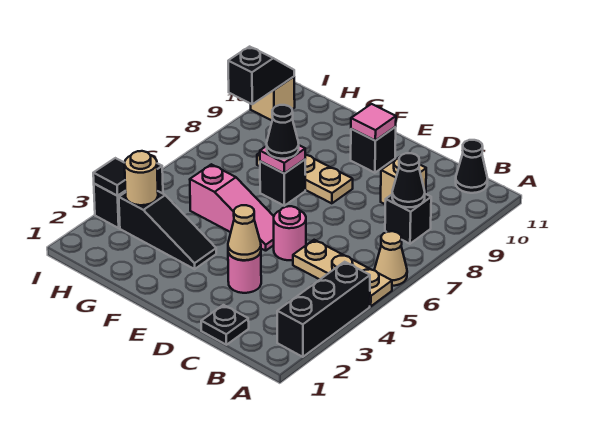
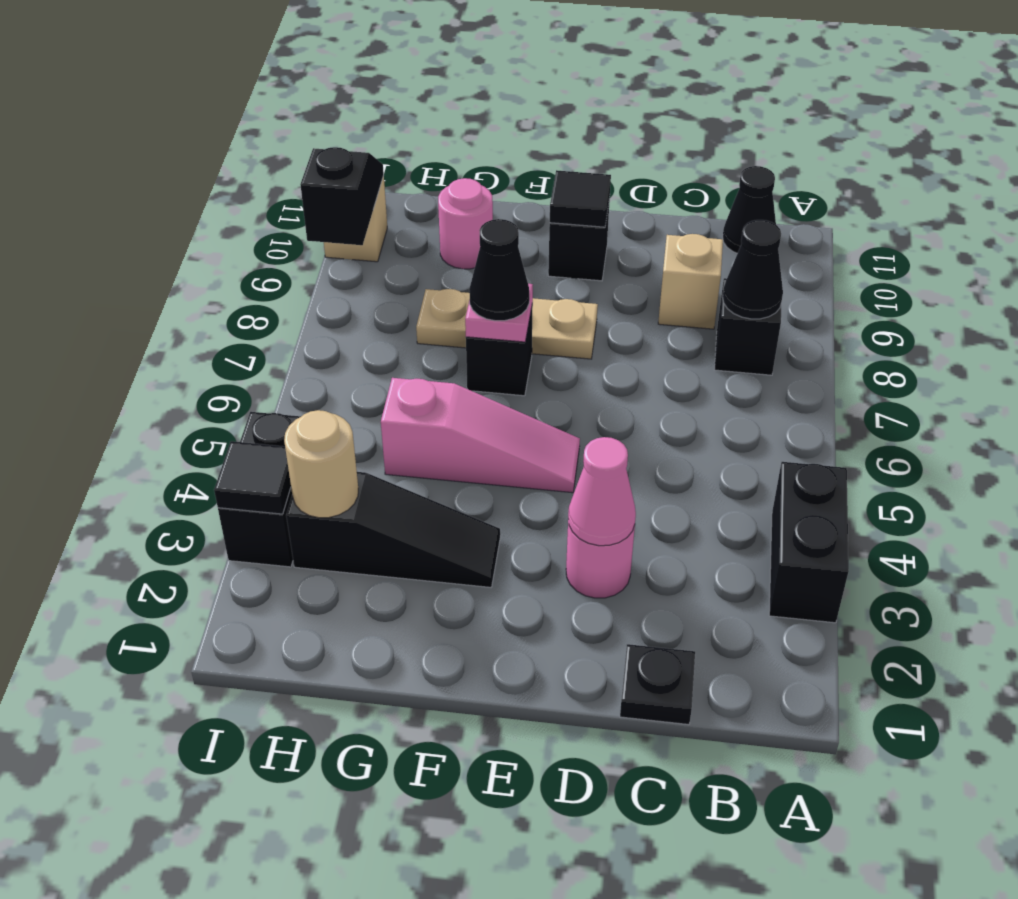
black 1x3 brick [277,262,370,357] -> black 1x2 brick [769,462,849,623]
tan 1x3 plate [293,240,392,306] -> none
tan 1x1 cone [374,231,407,286] -> none
tan 1x1 cone [228,205,261,260] -> pink 1x1 cone [568,437,636,546]
pink 1x1 round brick [274,206,306,260] -> pink 1x1 round brick moved to [438,178,493,269]
pink 1x1 tile [351,104,396,141] -> black 1x1 tile [550,170,611,227]

